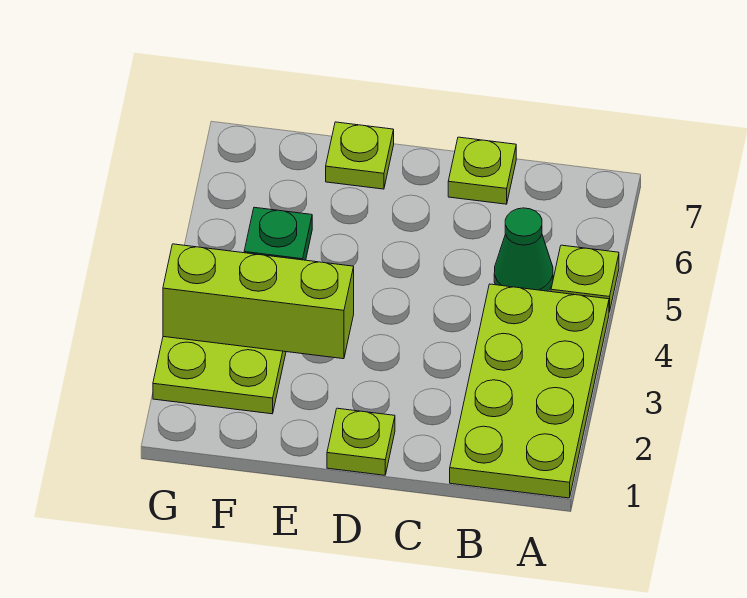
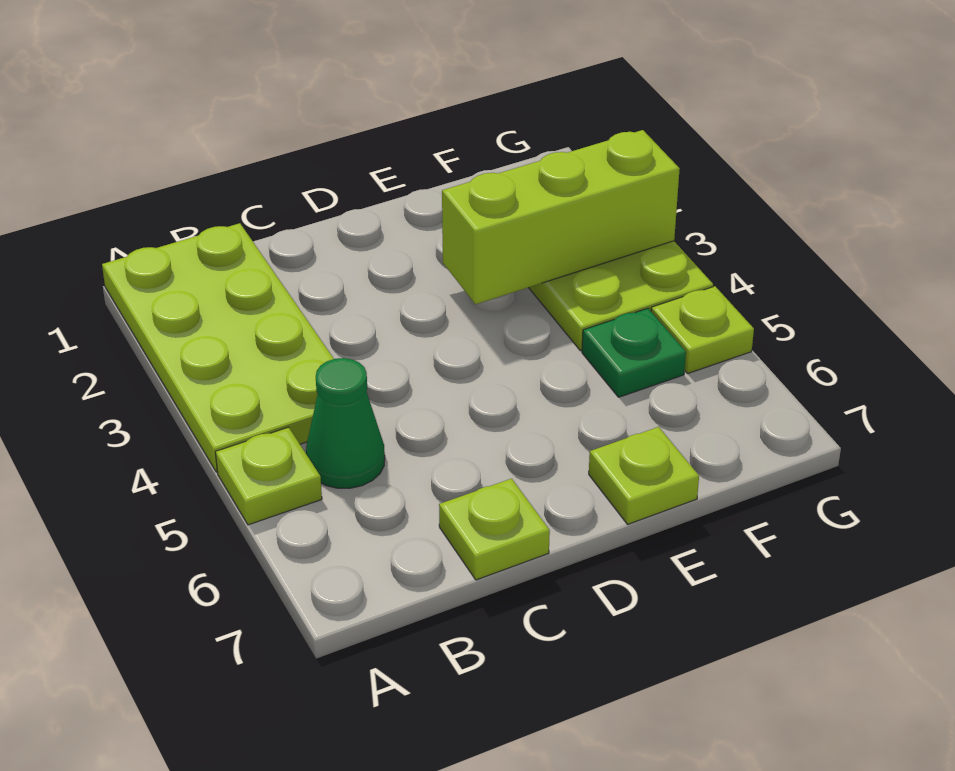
lime 1x1 plate [327,408,395,475] -> lime 1x1 plate moved to [651,286,754,374]

